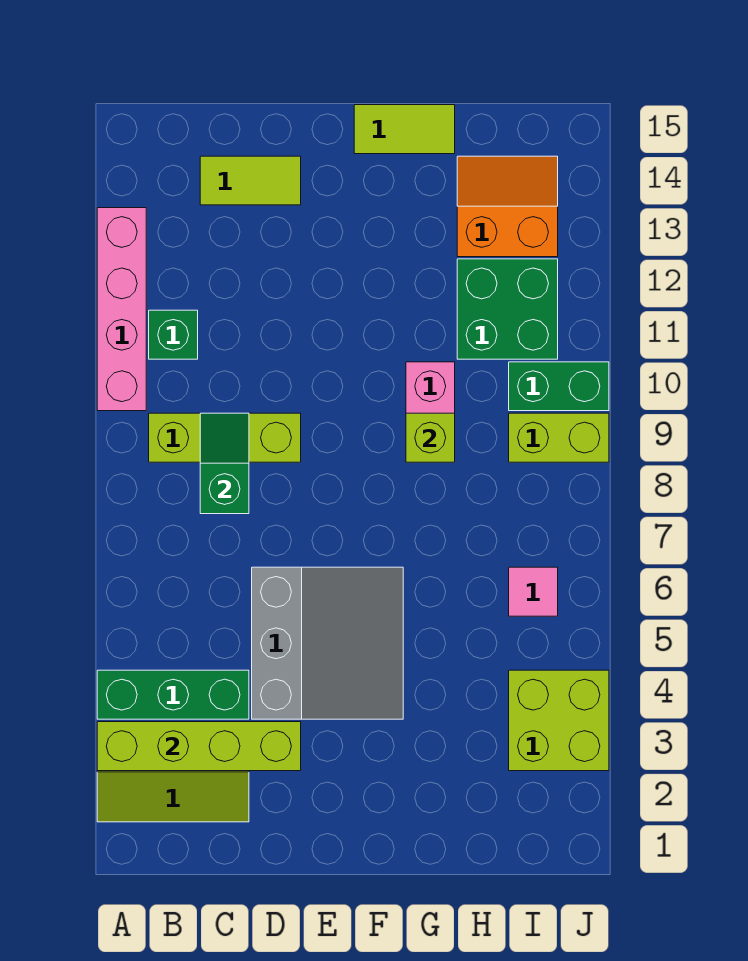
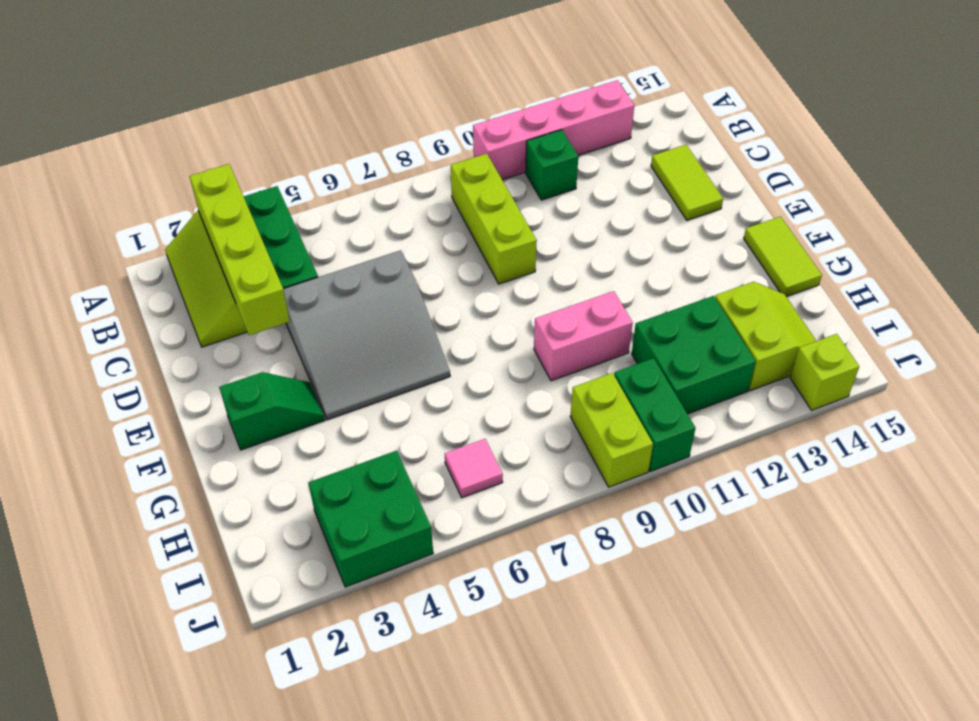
green 1x2 slope [200,413,249,514] -> green 1x2 slope moved to [219,372,325,450]
lime 1x1 brick [406,413,455,462] -> lime 1x1 brick moved to [790,334,859,410]
orange 2x2 slope [457,156,558,257] -> lime 2x2 slope [715,282,816,391]
lime 2x2 brick [509,670,609,771] -> green 2x2 brick [308,451,433,587]

